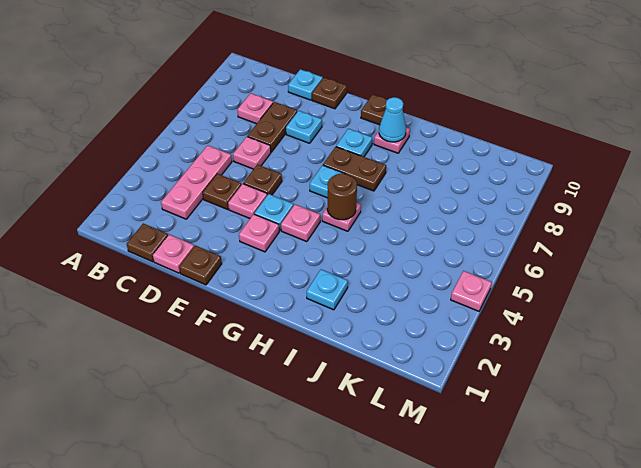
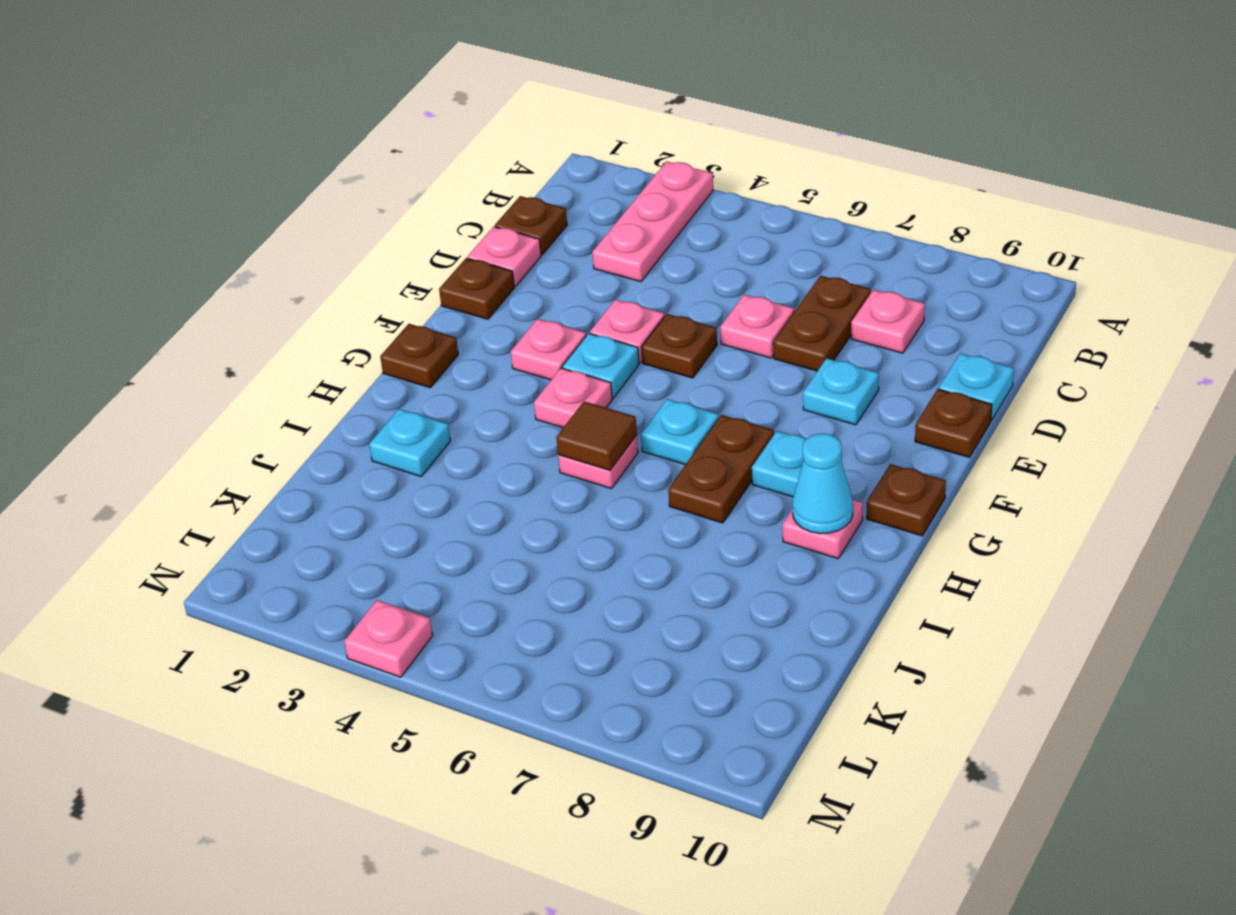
pink 1x3 plate [161,145,232,219] -> pink 1x3 plate turned to [592,161,713,282]
brown 1x1 plate [203,174,242,209] -> brown 1x1 plate moved to [380,324,458,388]
brown 1x2 plate [248,102,297,152] -> brown 1x2 plate turned to [773,276,871,371]
brown 1x1 round brick [327,173,357,220] -> brown 1x1 tile [556,402,637,470]

